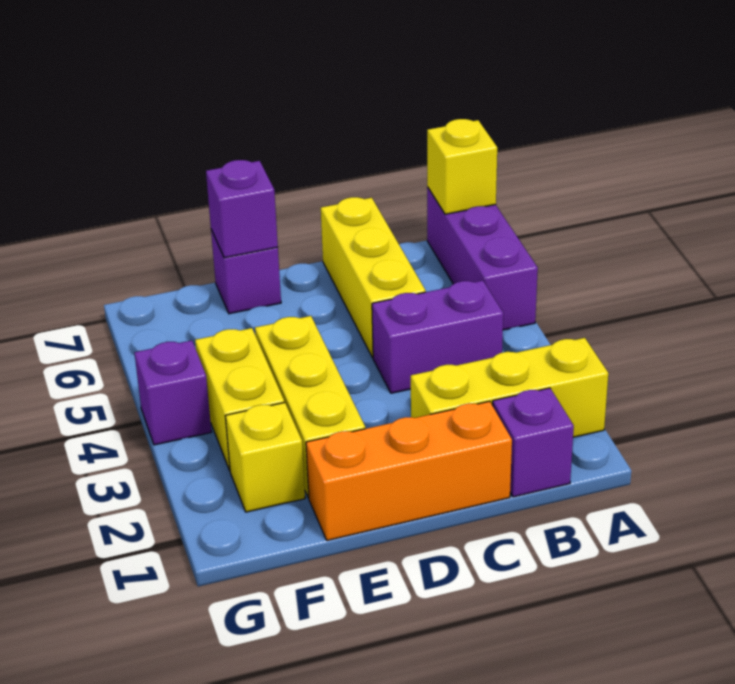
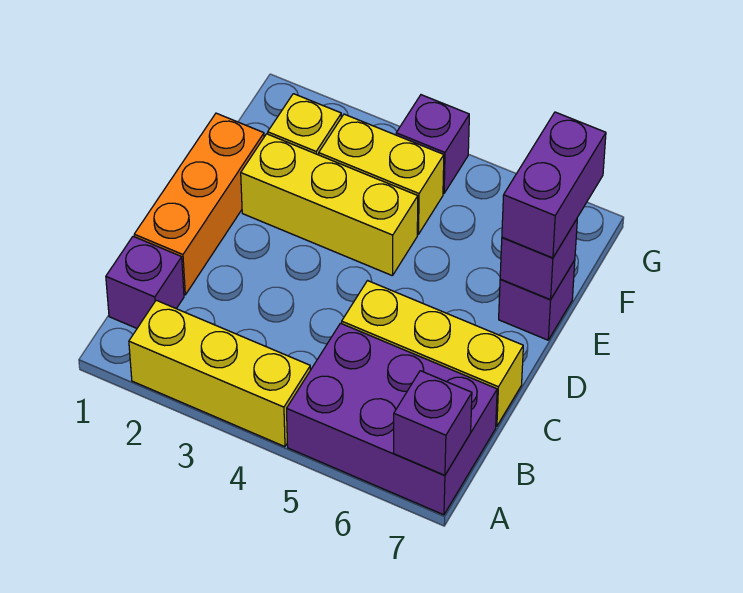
yellow 1x3 brick [411,338,608,437] -> yellow 1x3 brick turned to [129,300,310,447]
purple 1x3 brick [427,187,538,330] -> purple 2x3 brick [287,323,497,515]
yellow 1x1 brick [427,119,497,214] -> purple 1x1 brick [393,371,472,475]
purple 1x2 brick [372,281,503,393] -> purple 1x2 brick moved to [502,112,606,258]

